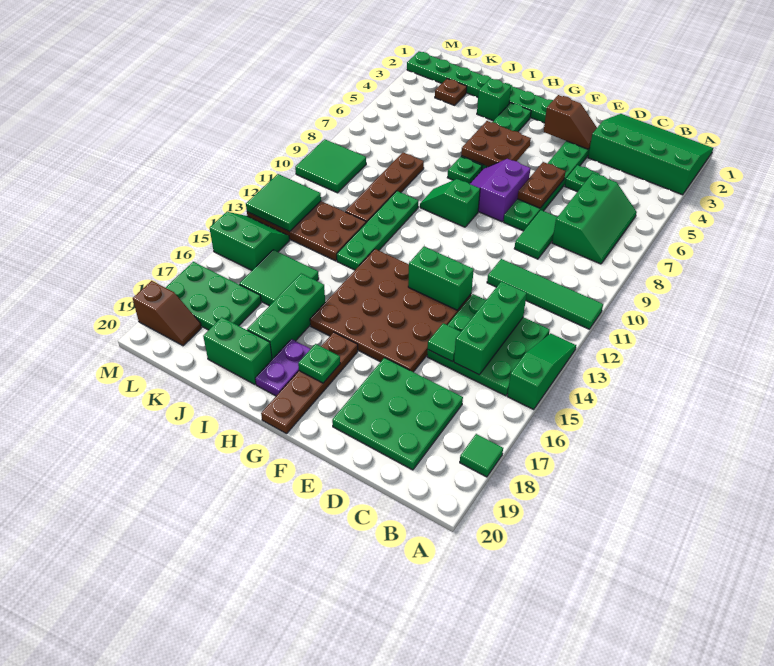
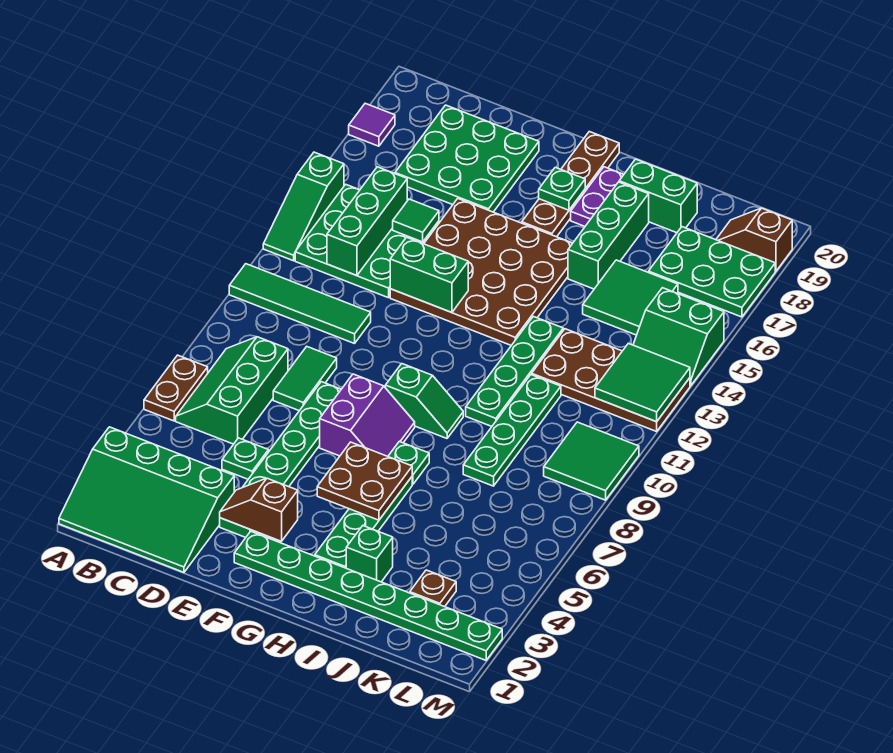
green 1x1 tile [460,434,503,477] -> purple 1x1 tile [349,103,395,146]
brown 1x2 plate [517,162,566,208] -> brown 1x2 plate moved to [144,355,208,421]
brown 1x4 plate [345,153,424,223] -> green 1x4 plate [463,375,561,486]

